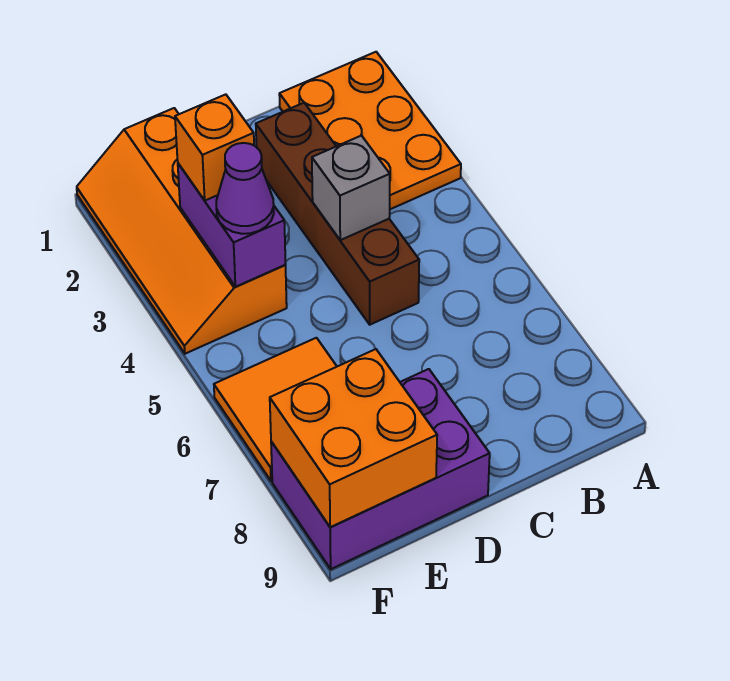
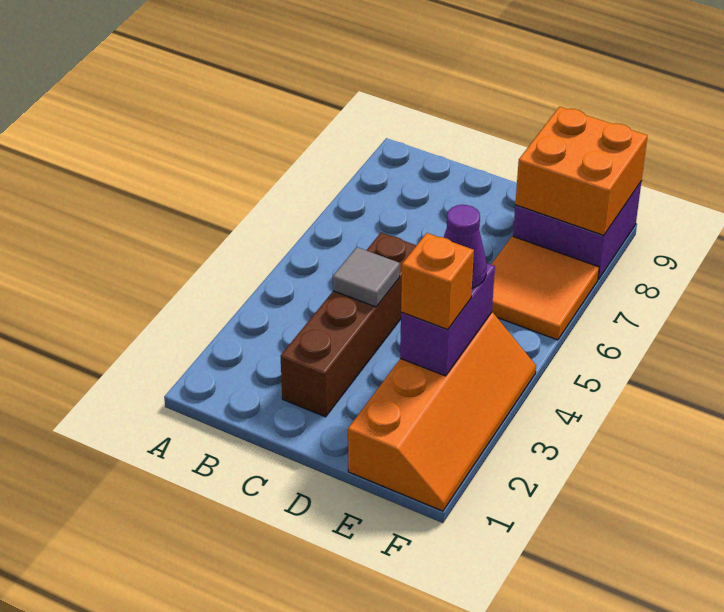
orange 2x3 plate [279,52,461,209] -> none
grey 1x1 brick [312,135,390,240] -> grey 1x1 tile [333,247,400,307]
purple 2x3 brick [271,369,490,569] -> purple 2x2 brick [513,181,642,279]

